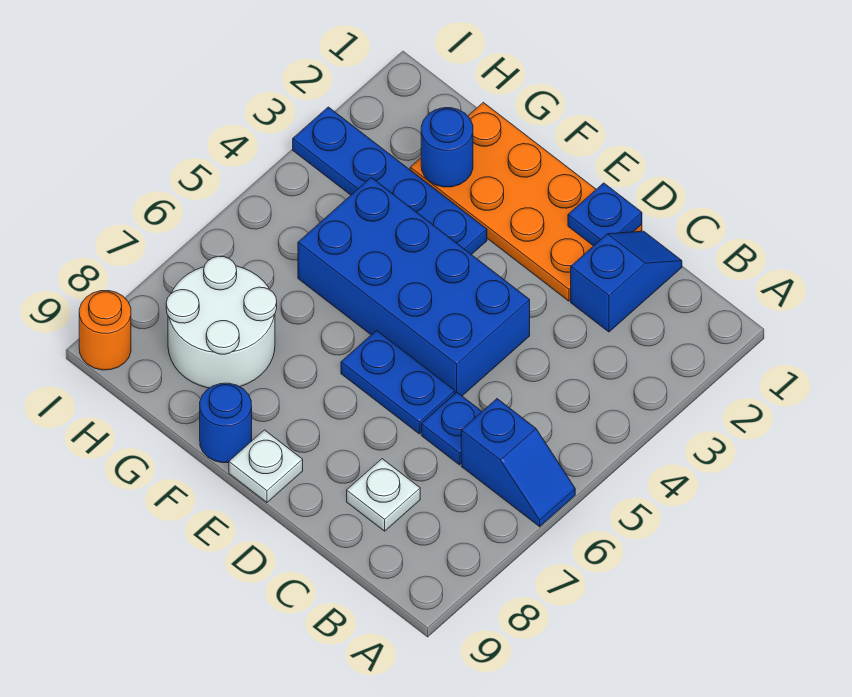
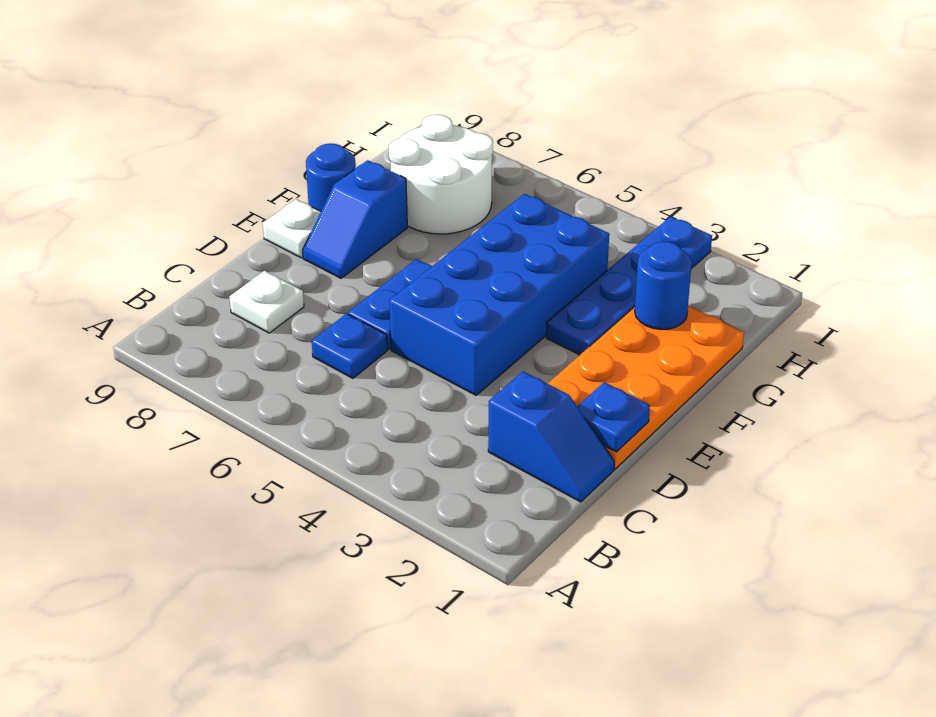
blue 1x2 slope [461,399,575,527] -> blue 1x2 slope moved to [303,160,407,278]
orange 1x1 round brick [79,291,131,370] -> none

